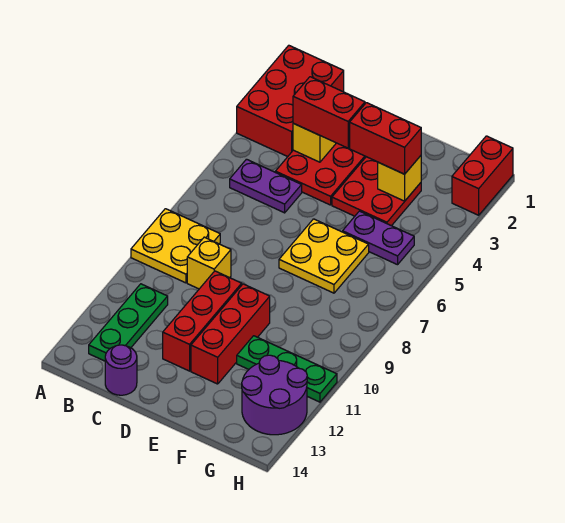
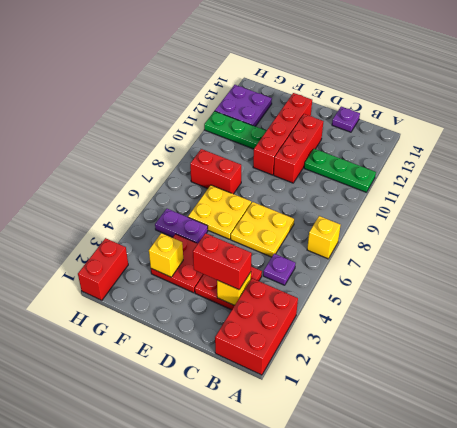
yellow 2x2 plate [131,209,220,283] -> yellow 2x2 plate moved to [231,202,294,257]
purple 1x2 plate [230,159,302,213] -> purple 1x1 plate [263,254,296,285]
green 1x3 plate [89,284,168,361] -> green 1x3 plate turned to [304,149,376,192]
yellow 1x1 brick [187,237,231,289] -> yellow 1x1 brick moved to [307,216,341,259]
purple 1x1 round brick [105,345,137,395] -> purple 1x1 plate [332,107,360,132]
red 1x2 brick [350,103,421,174] -> red 1x2 brick moved to [190,149,241,194]
red 1x3 brick [191,284,270,384] -> red 1x4 brick [253,93,312,175]
purple 2x2 round brick [242,355,307,435] -> purple 2x2 plate [215,85,272,126]

